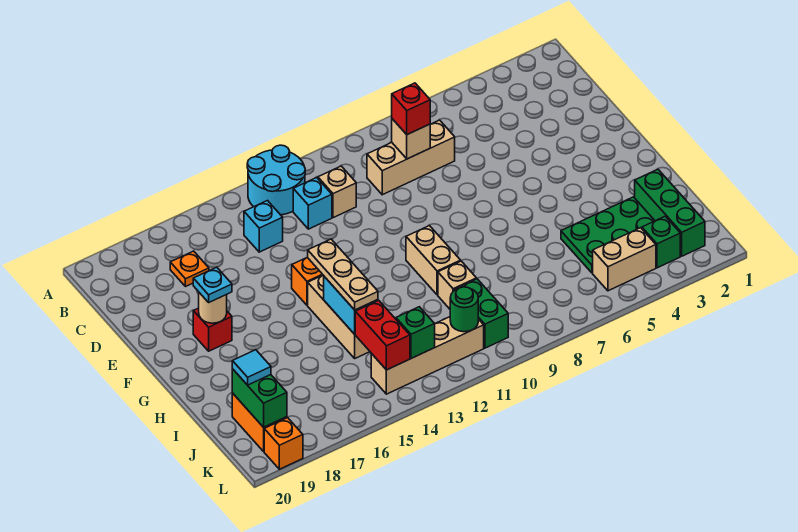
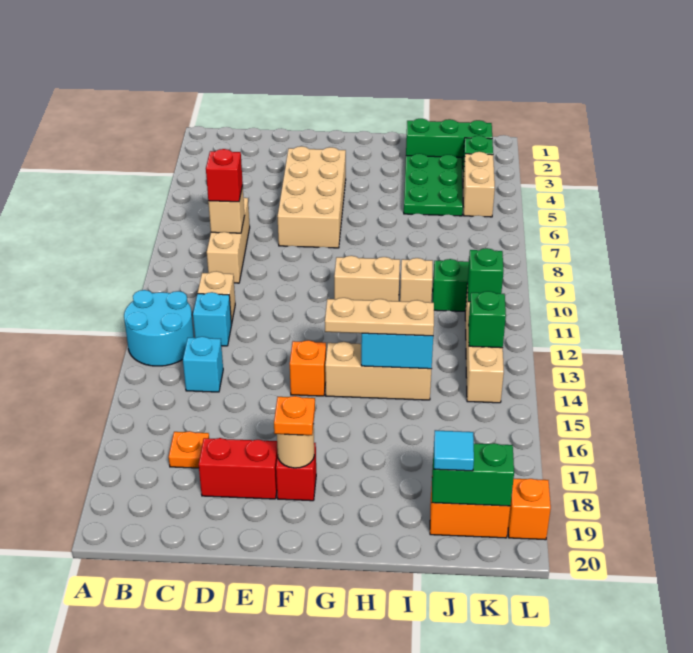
none -> tan 2x4 brick [277,146,346,248]
cyan 1x1 plate [193,267,232,302] -> orange 1x1 plate [274,396,315,435]
red 1x2 brick [355,301,410,370] -> red 1x2 brick moved to [199,438,278,499]
green 1x1 round brick [450,287,478,332] -> green 1x1 brick [468,248,503,302]

